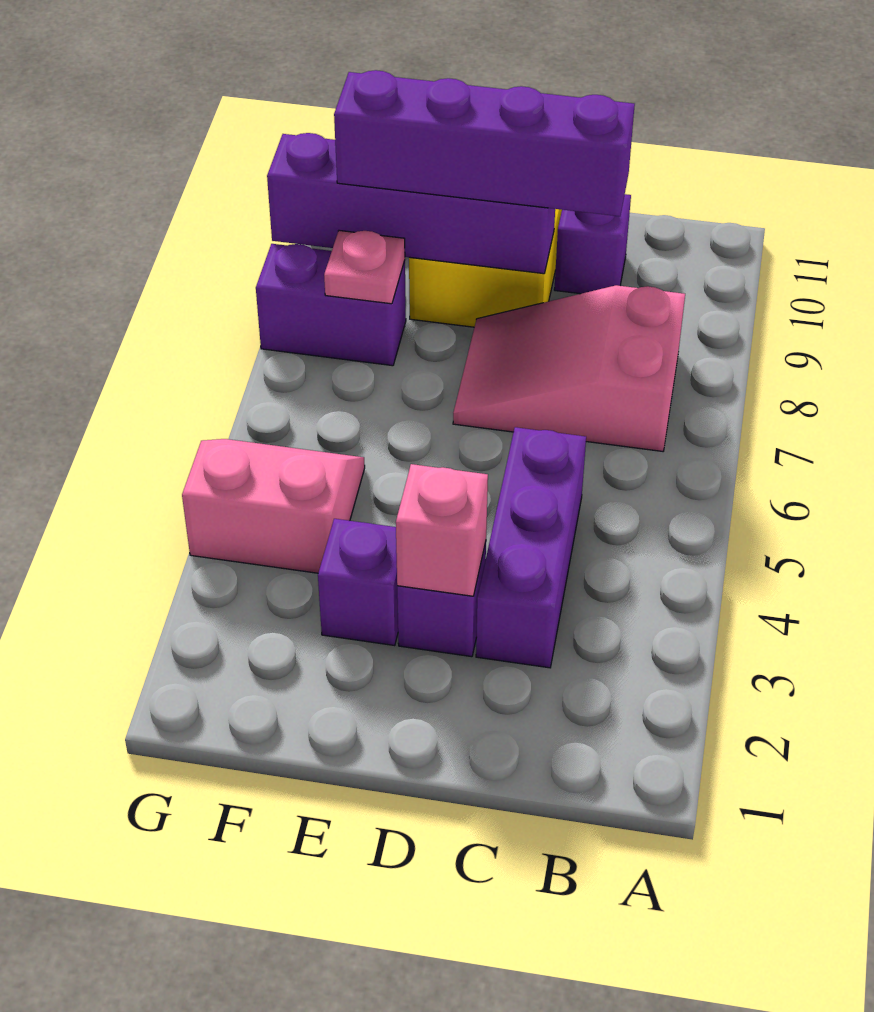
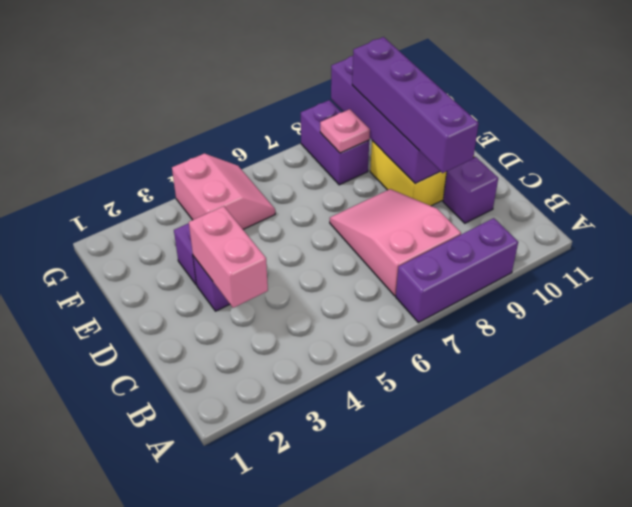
purple 1x3 brick [476,427,586,668] -> purple 1x3 brick moved to [396,218,518,323]
pink 1x1 brick [396,464,488,596] -> pink 1x2 brick [189,206,268,308]

